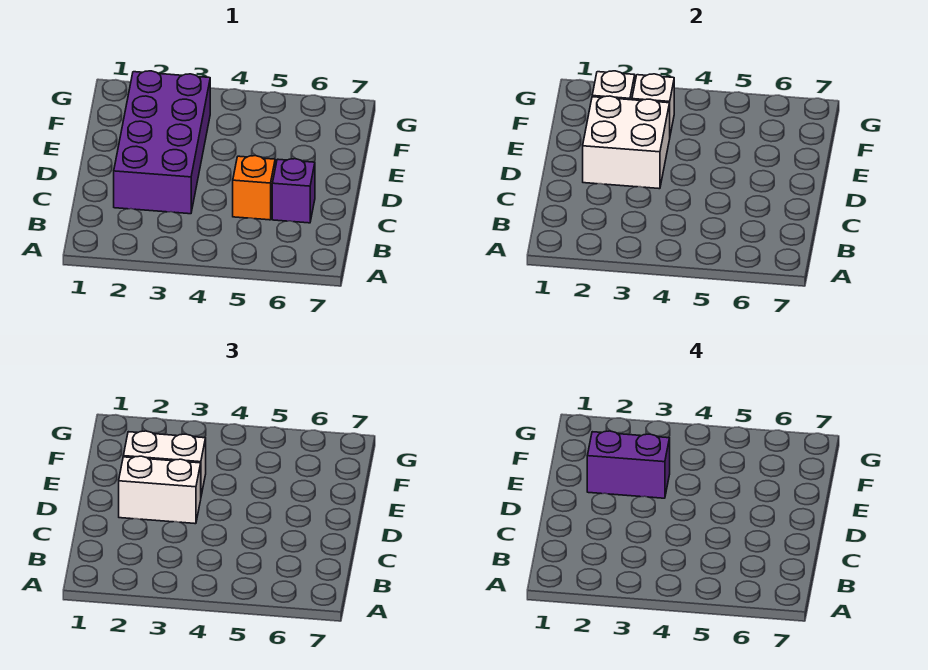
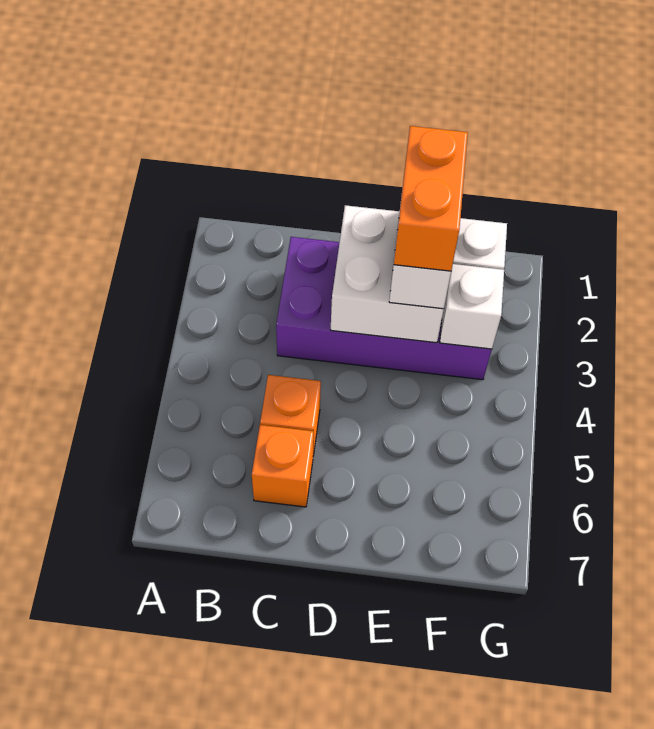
purple 1x1 brick [272,159,315,223] -> orange 1x1 brick [252,425,314,507]
white 1x2 brick [119,456,201,524] -> none
purple 1x2 brick [587,431,670,498] -> orange 1x2 brick [394,126,468,271]

